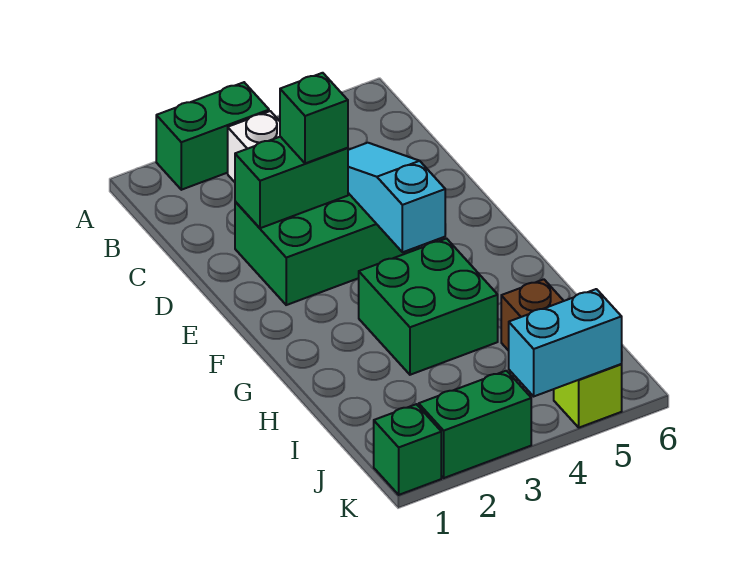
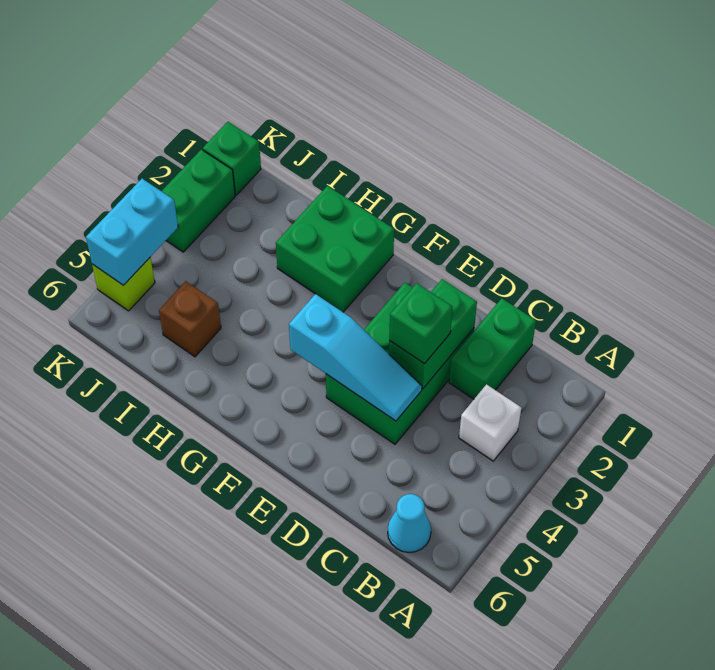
green 1x2 brick [156,82,269,190] -> green 1x2 brick moved to [449,298,536,399]
none -> cyan 1x1 cone [388,494,431,552]
green 2x2 brick [359,239,498,375] -> green 2x2 brick moved to [276,186,394,312]

